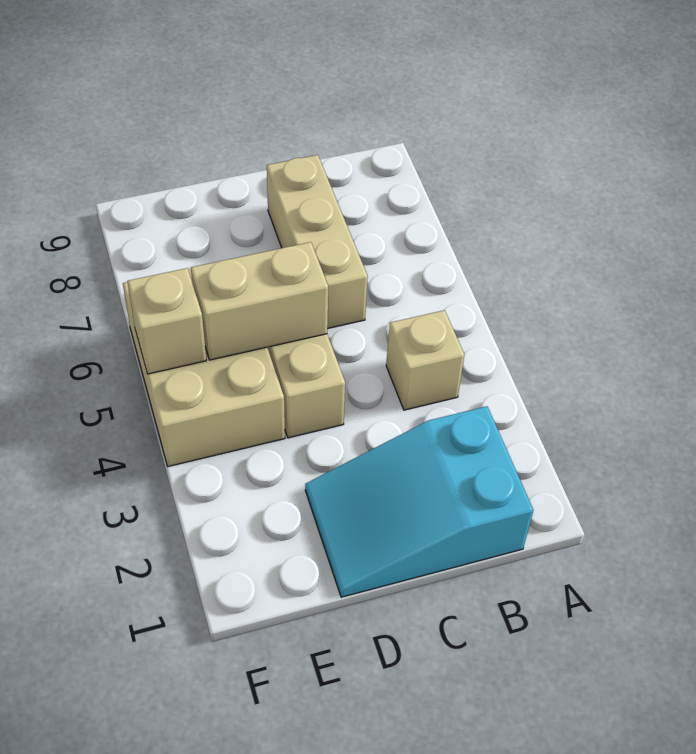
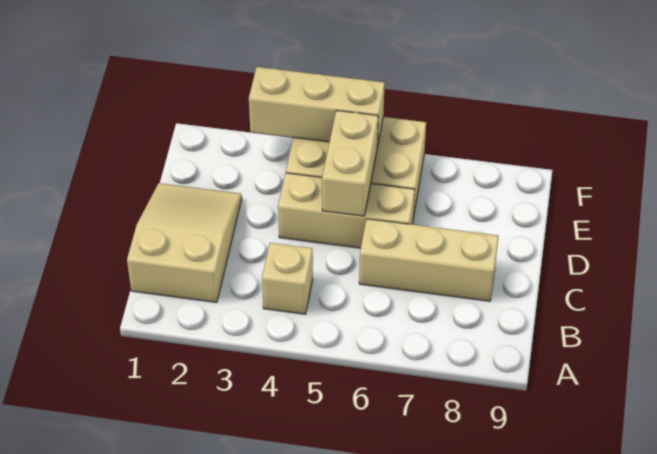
cyan 2x3 slope [305,406,534,597] -> tan 2x3 slope [127,183,242,302]
tan 1x1 brick [127,268,206,374] -> tan 1x3 brick [249,67,385,147]

